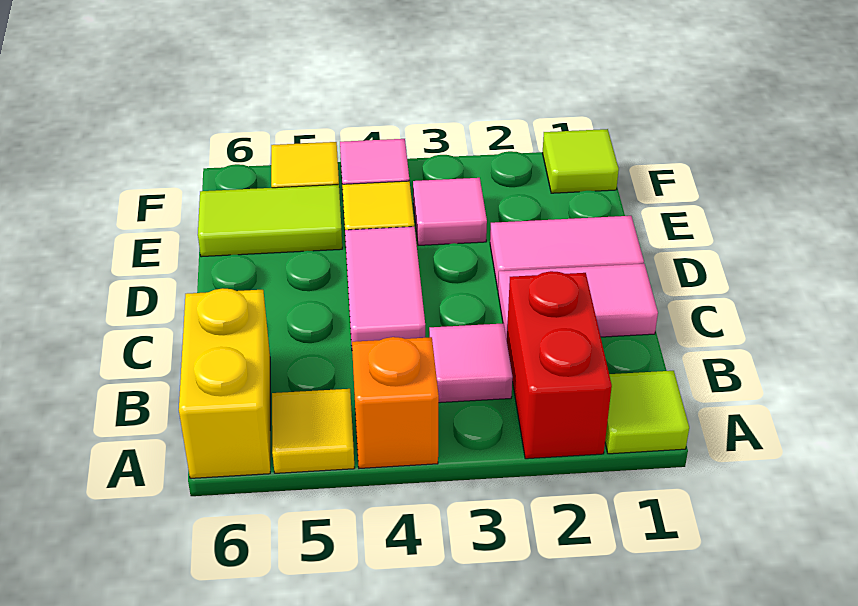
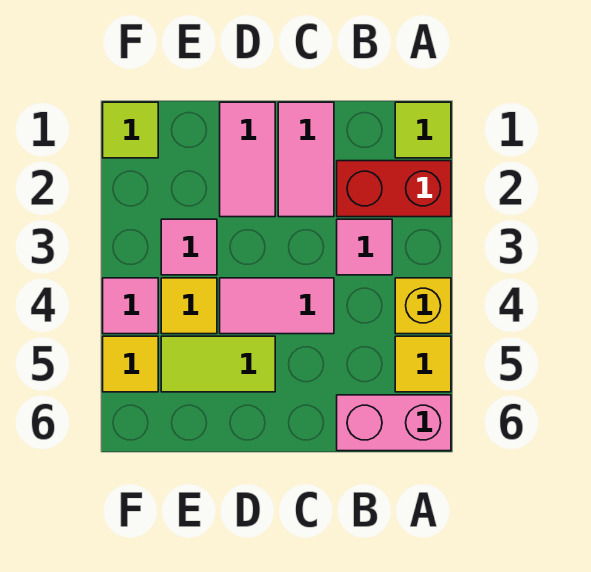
orange 1x1 brick [352,337,439,468] -> yellow 1x1 brick [395,278,451,334]
yellow 1x2 brick [179,288,270,478] -> pink 1x2 brick [337,395,451,451]
lime 1x2 tile [198,185,342,257] -> lime 1x2 tile turned to [161,336,275,392]

